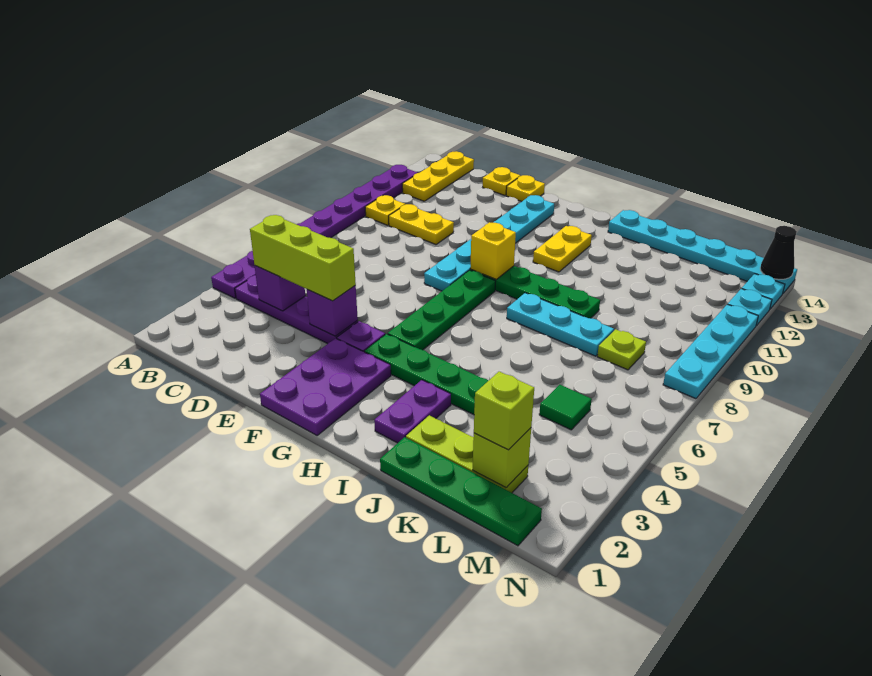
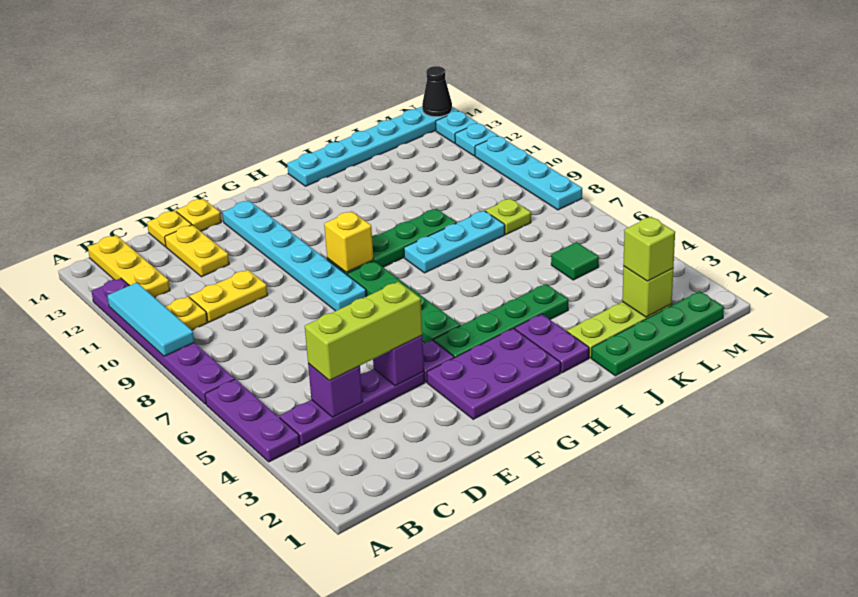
none -> cyan 1x3 tile [107,283,194,356]
purple 2x3 plate [260,338,391,435] -> purple 2x3 plate turned to [427,328,561,419]
yellow 1x2 plate [533,226,592,272] -> yellow 1x2 plate moved to [165,225,229,277]

